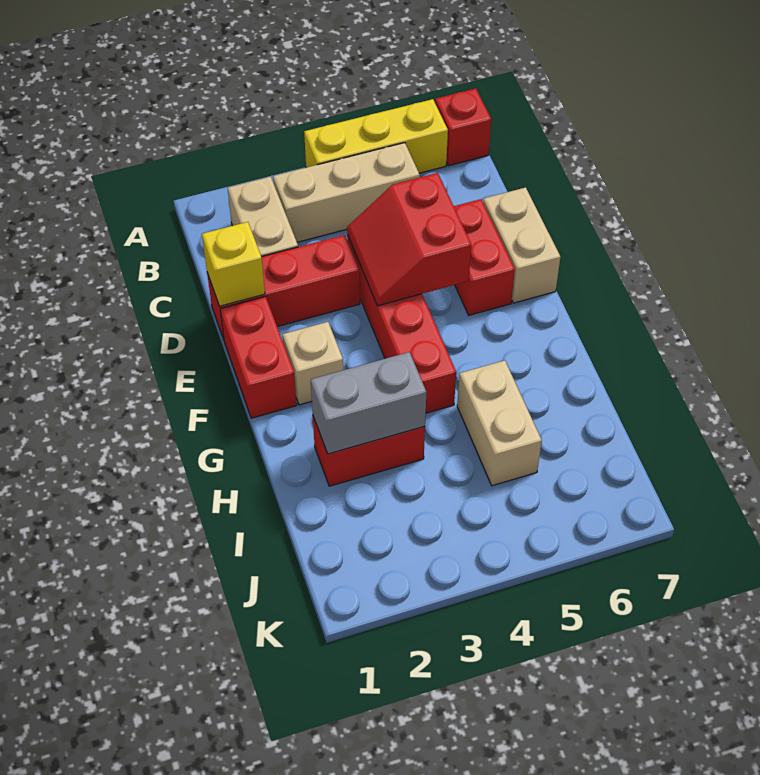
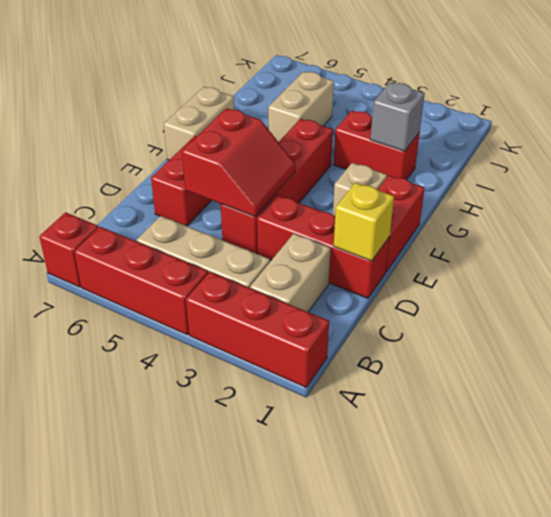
none -> red 1x3 brick [186,272,329,387]
yellow 1x3 brick [304,99,448,173] -> red 1x3 brick [74,227,208,335]
tan 1x2 brick [483,187,560,303] -> tan 1x2 brick moved to [164,87,234,160]
grey 1x2 brick [311,352,426,454] -> grey 1x1 brick [370,83,425,151]

